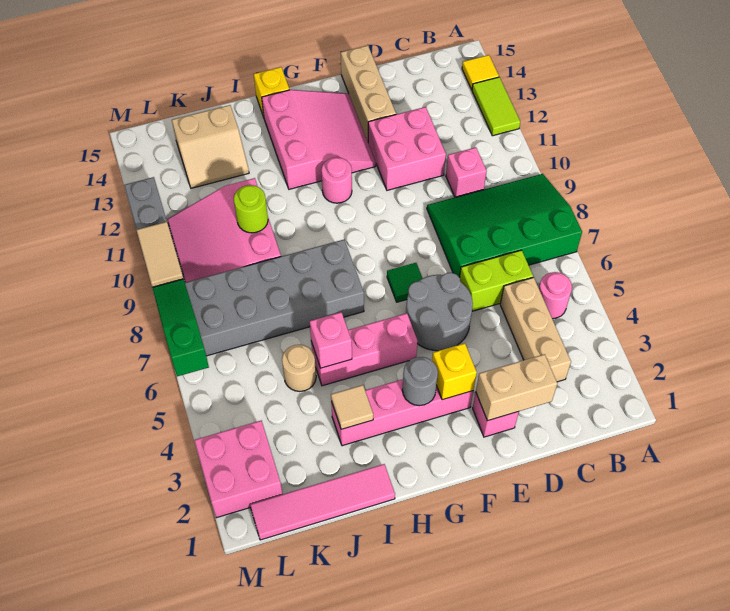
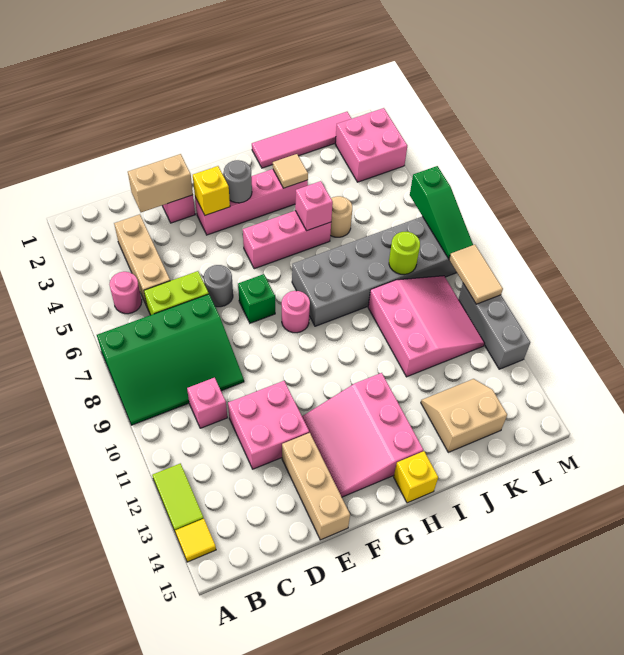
grey 2x2 round brick [406,273,473,351] -> grey 1x1 round brick [204,265,233,307]
green 1x1 tile [387,263,423,302] -> green 1x1 brick [238,274,275,323]
pink 1x1 round brick [321,157,352,203] -> pink 1x1 round brick moved to [282,291,310,333]
lime 1x1 round brick [234,185,268,233] -> lime 1x1 round brick moved to [389,232,420,275]

